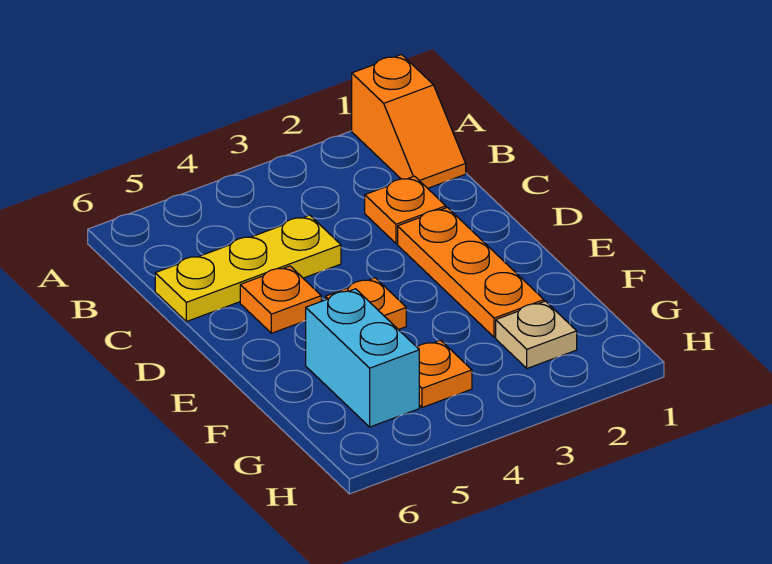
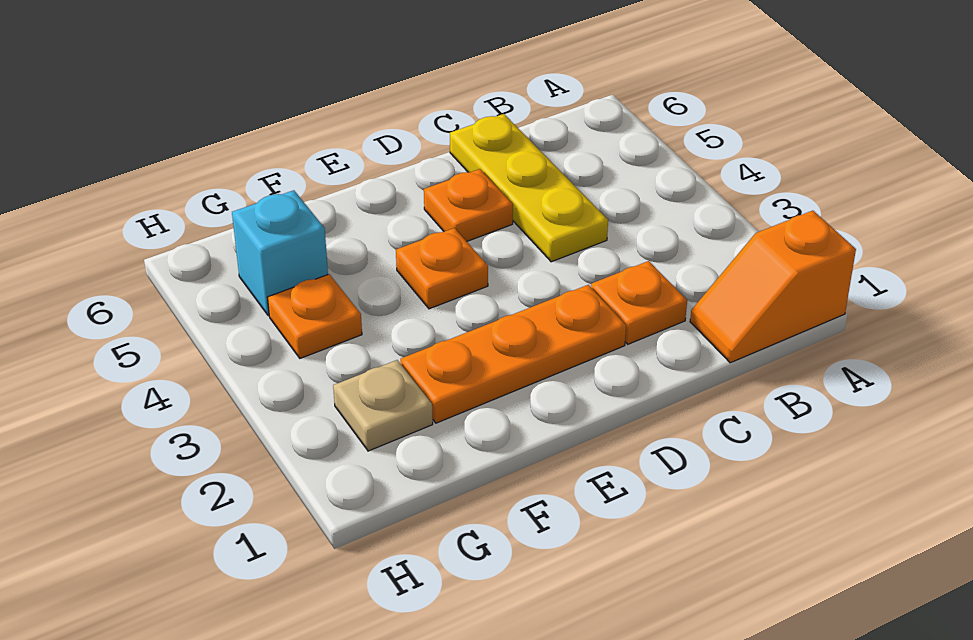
cyan 1x2 brick [306,289,419,427] -> cyan 1x1 brick [232,190,328,316]

